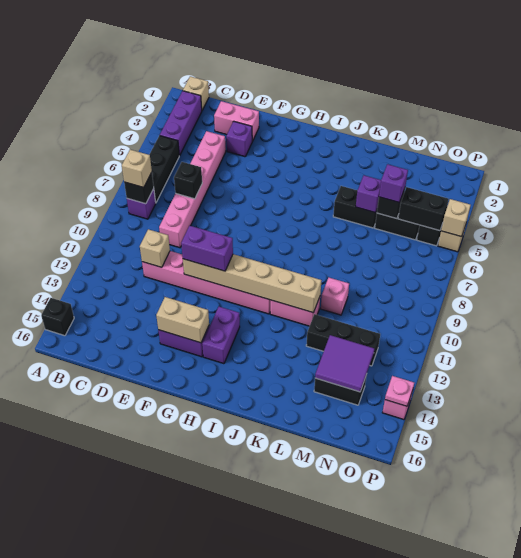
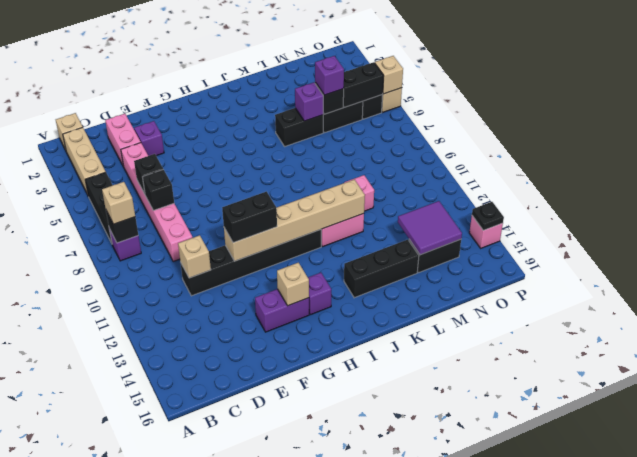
black 1x1 brick [41,298,74,336] -> black 1x1 brick moved to [134,154,163,194]
purple 1x3 brick [160,91,202,155] -> tan 1x3 brick [63,127,105,195]
pink 1x2 brick [214,101,259,141] -> pink 1x2 brick turned to [105,114,141,167]
pink 1x6 brick [142,251,271,314] -> black 1x6 brick [181,230,321,296]
purple 1x2 brick [181,226,233,271] -> black 1x2 brick [222,192,277,243]
tan 1x2 brick [156,297,209,343] -> tan 1x1 brick [277,263,309,306]
purple 1x2 brick [202,307,240,364] -> purple 1x1 brick [308,272,331,315]
black 1x3 brick [306,314,380,366] -> black 1x3 brick moved to [344,240,419,298]
pink 1x1 plate [385,376,414,406] -> black 1x1 plate [472,202,504,230]

